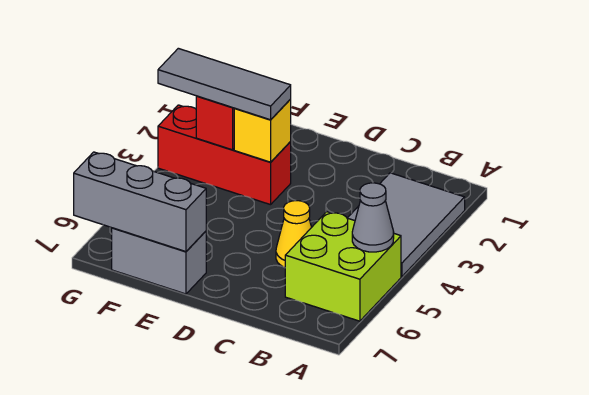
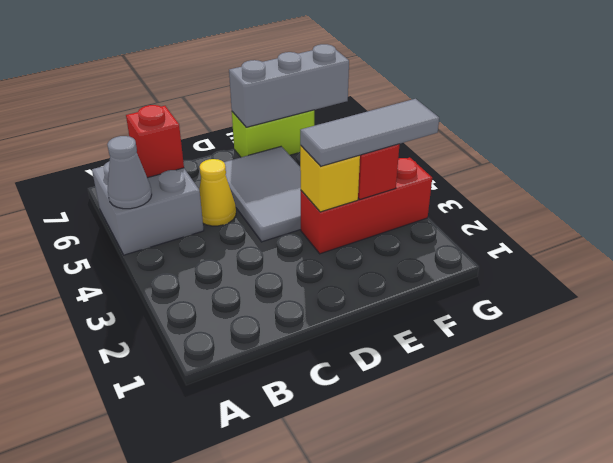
grey 2x3 tile [348,173,465,276] -> grey 2x3 tile moved to [224,146,301,242]
lime 2x2 brick [285,212,401,321] -> grey 2x2 brick [92,161,204,255]
none -> red 1x1 brick [126,105,184,178]
grey 1x2 brick [112,228,206,294] -> lime 1x2 brick [232,110,314,157]

